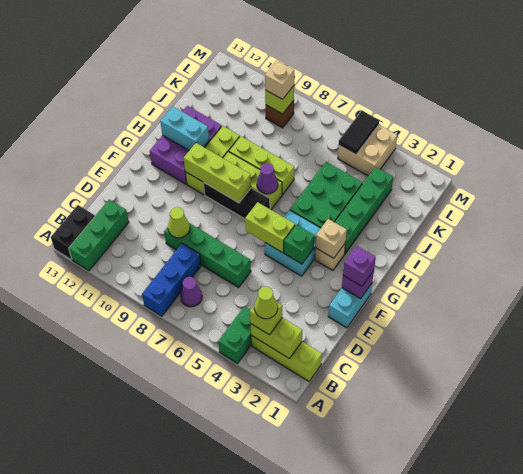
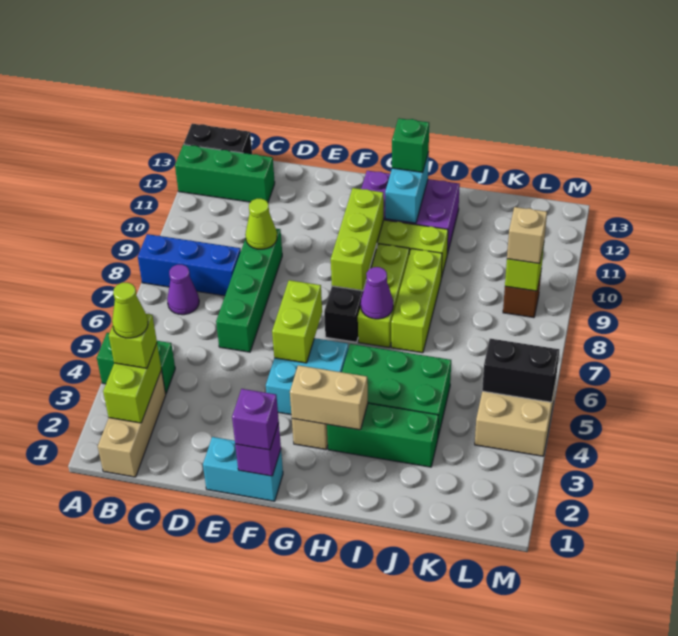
lime 1x3 brick [251,335,322,381] -> tan 1x3 brick [98,370,166,477]
green 1x1 brick [284,225,314,264] -> green 1x1 brick moved to [392,118,429,172]
tan 1x1 brick [316,219,347,258] -> tan 1x2 brick [290,365,368,430]
green 1x4 brick [335,167,393,254] -> green 1x3 brick [327,403,438,467]
black 1x2 tile [338,111,379,155] -> black 1x2 brick [482,339,559,402]

